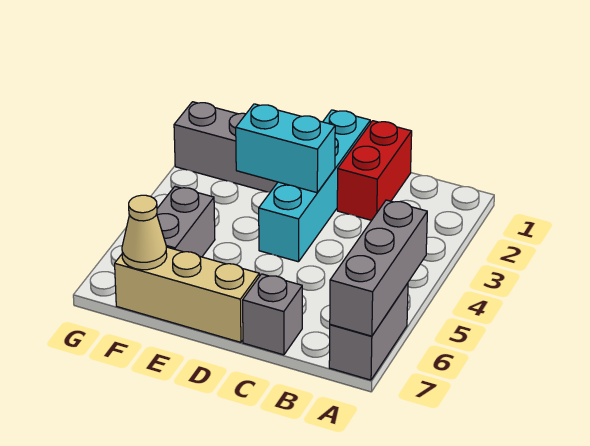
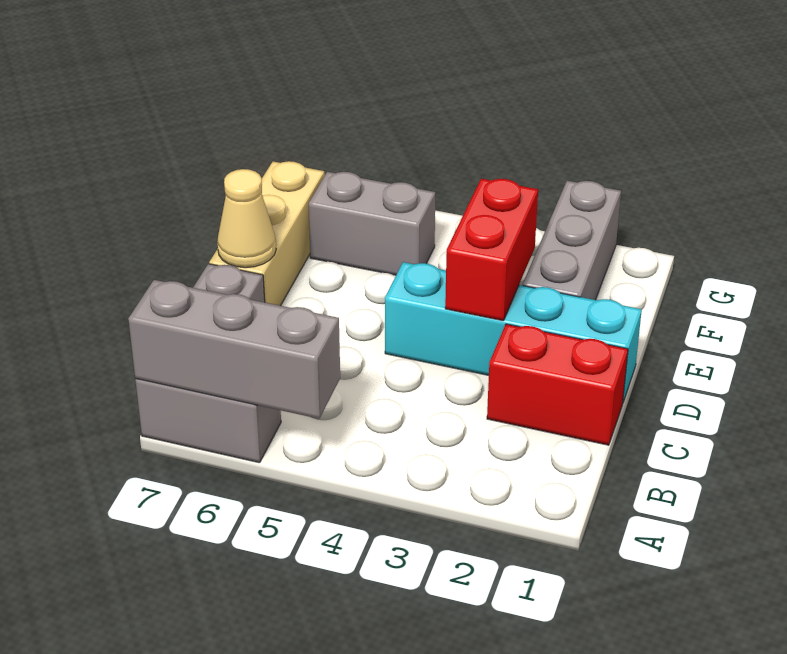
cyan 1x2 brick [236,104,335,193] -> red 1x2 brick [445,179,538,321]
tan 1x1 cone [122,195,167,270] -> tan 1x1 cone moved to [217,169,276,268]

